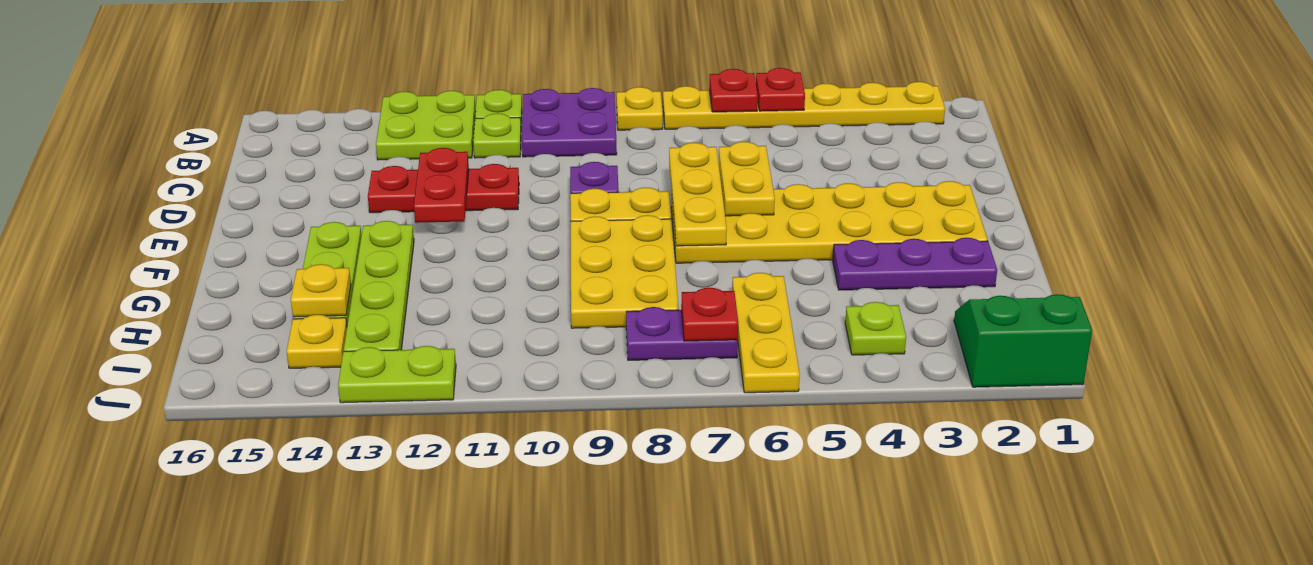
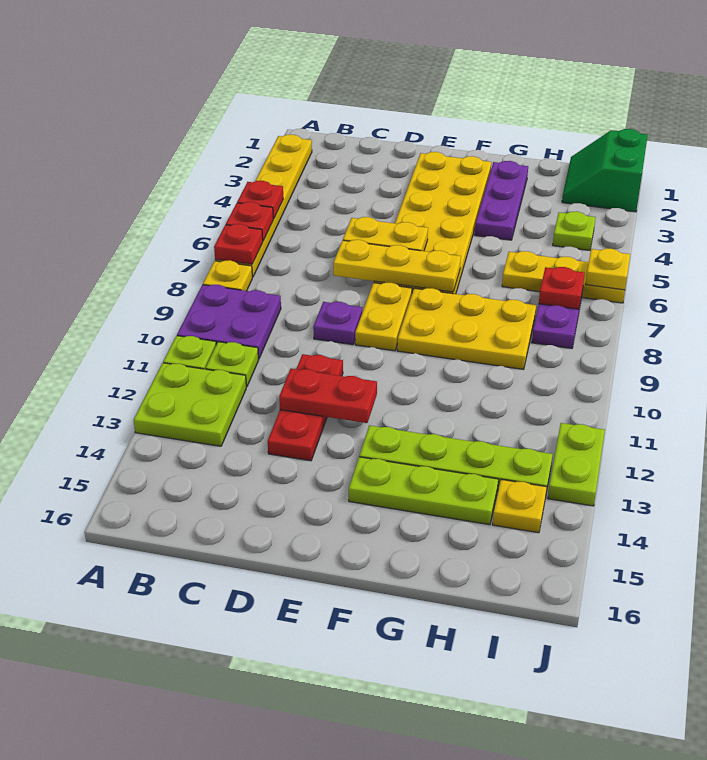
none -> red 1x1 plate [214,224,263,264]
yellow 1x1 plate [291,264,351,317] -> yellow 1x1 plate moved to [586,249,630,290]

